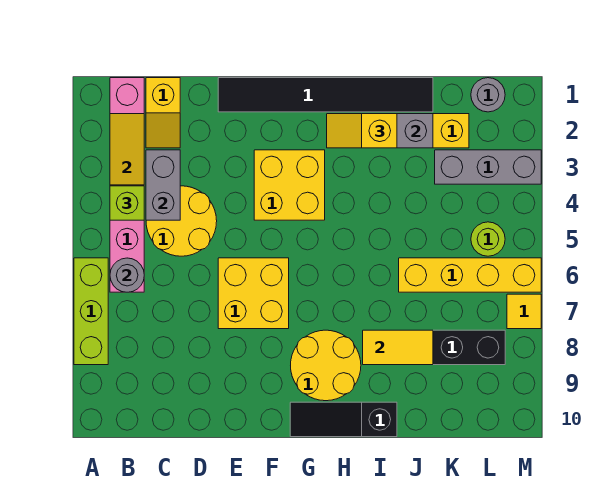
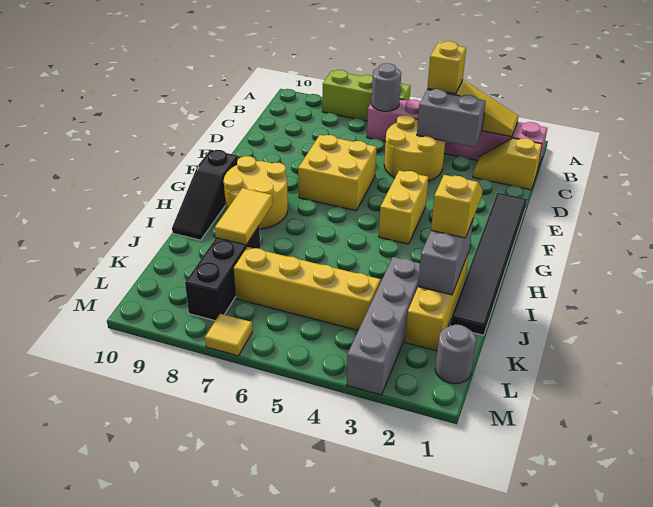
lime 1x1 brick [110,186,144,220] -> yellow 1x1 brick [428,41,466,94]
yellow 2x2 brick [254,150,325,220] -> yellow 1x2 brick [379,171,428,244]
black 1x3 slope [290,402,397,437] -> black 1x3 slope turned to [172,150,238,240]
yellow 1x4 brick [399,258,541,292] -> yellow 1x4 brick turned to [234,247,380,330]
grey 1x3 brick [435,150,541,184] -> grey 1x4 brick [347,257,420,395]
lime 1x1 round brick [471,222,505,256] -> none

